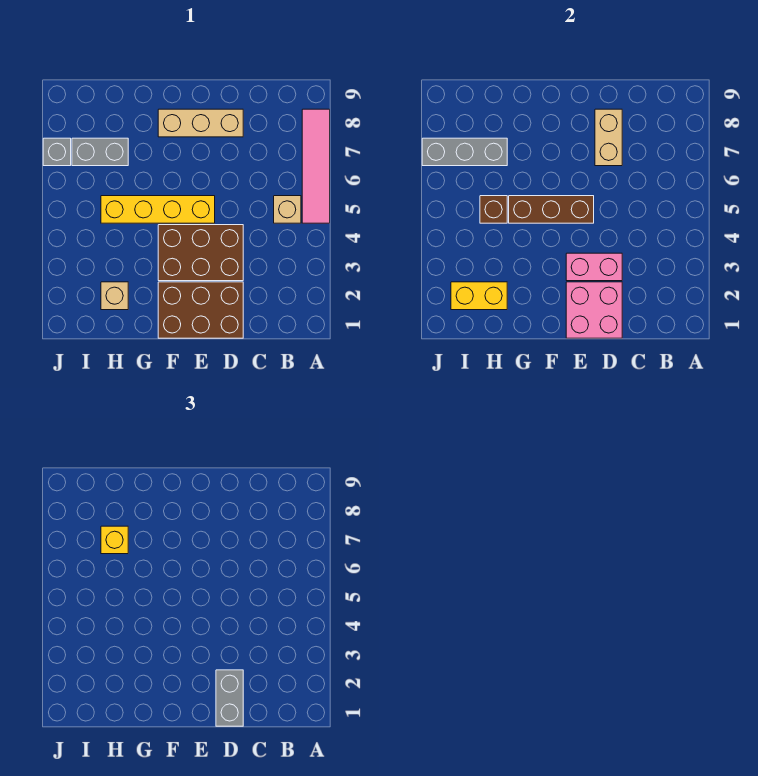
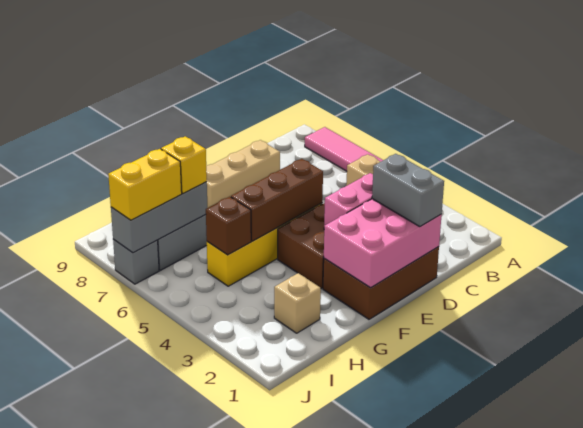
pink 2x2 brick [566,282,622,338] -> pink 2x3 brick [324,199,442,288]
tan 1x2 brick [595,109,622,166] -> none
yellow 1x2 brick [451,282,507,310] -> yellow 1x2 brick moved to [108,149,182,220]

